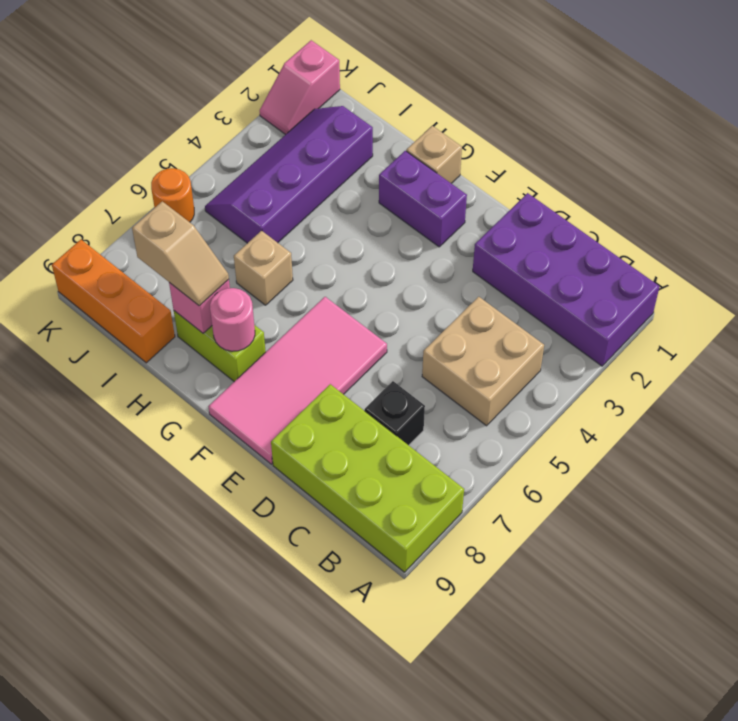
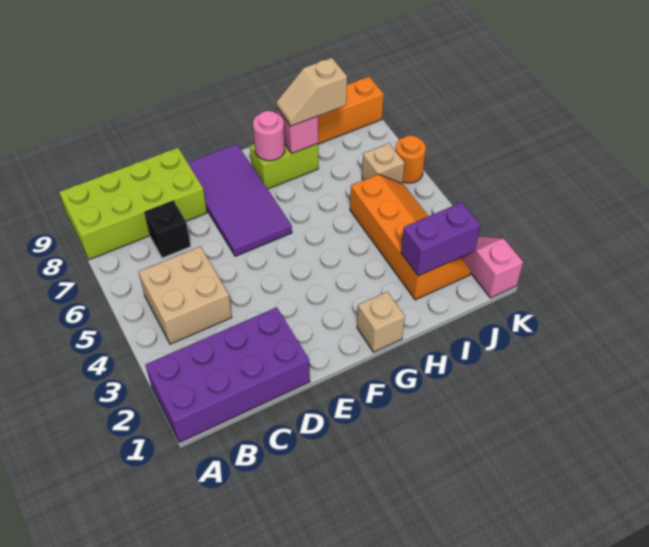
pink 2x4 tile [208,297,387,464] -> purple 2x4 tile [188,144,292,256]
purple 1x2 brick [379,151,467,247] -> purple 1x2 brick moved to [401,202,480,276]
tan 1x1 brick [234,231,293,305] -> tan 1x1 brick moved to [362,143,404,183]
purple 2x4 slope [205,106,373,243] -> orange 2x4 slope [350,174,471,300]

